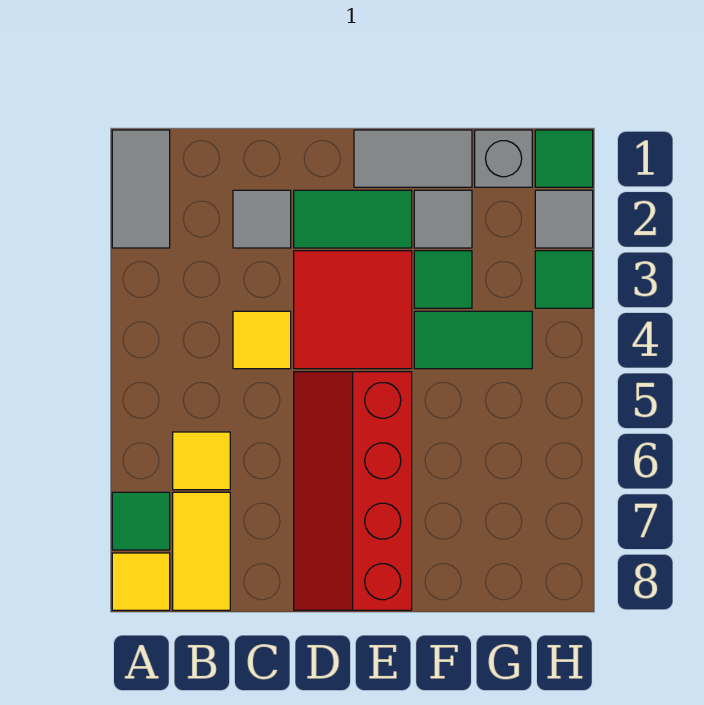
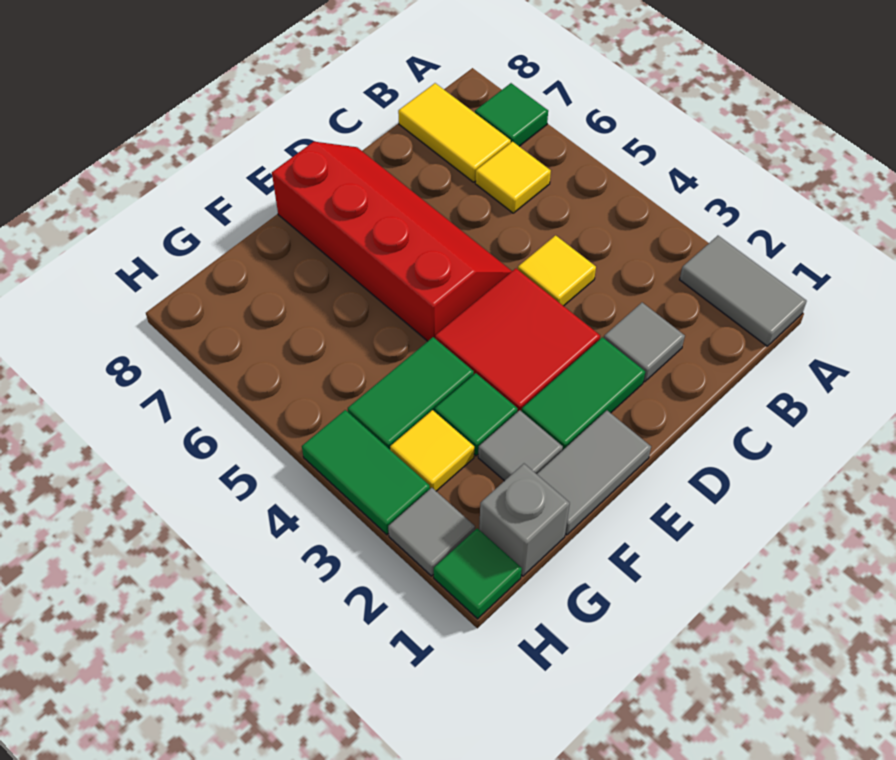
yellow 1x1 tile [112,553,170,610] -> yellow 1x1 tile moved to [390,410,474,491]
green 1x1 tile [535,251,593,308] -> green 1x2 tile [302,410,430,535]

